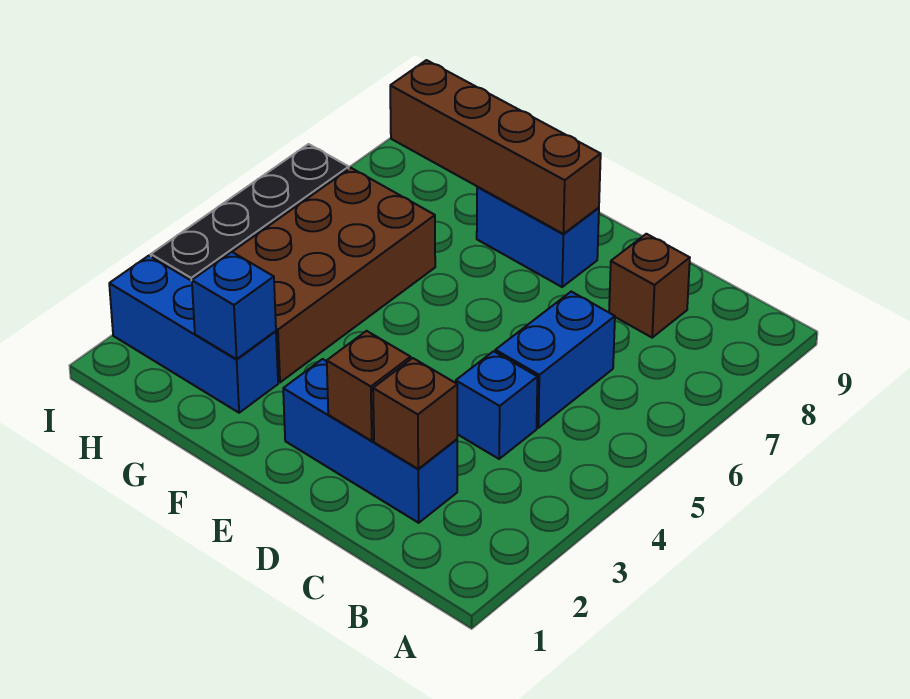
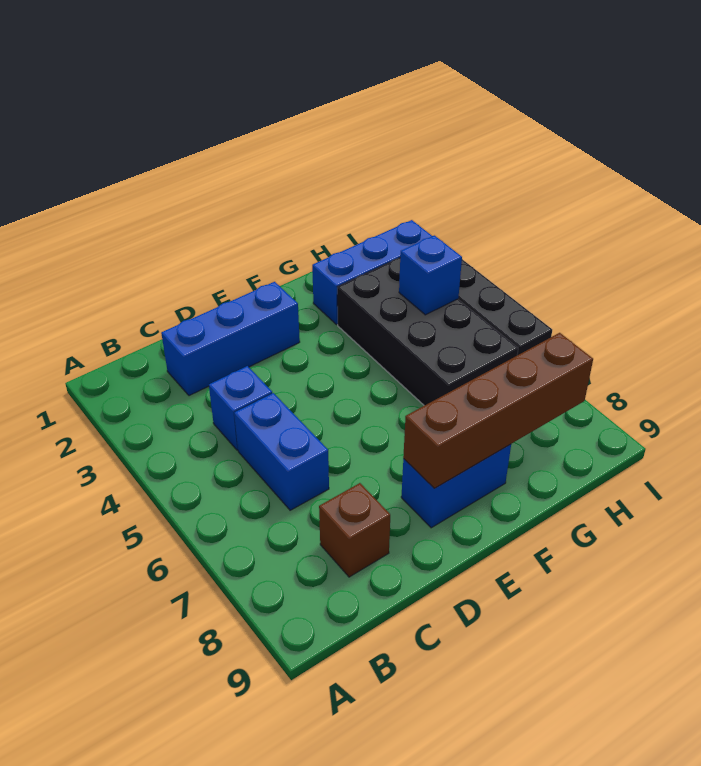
brown 1x1 brick [373,358,457,469] -> none
brown 1x1 brick [327,331,411,441] -> none
blue 1x1 brick [192,252,276,359] -> blue 1x1 brick moved to [399,235,462,315]
brown 2x4 brick [233,168,435,382] -> black 2x4 brick [337,258,518,406]

